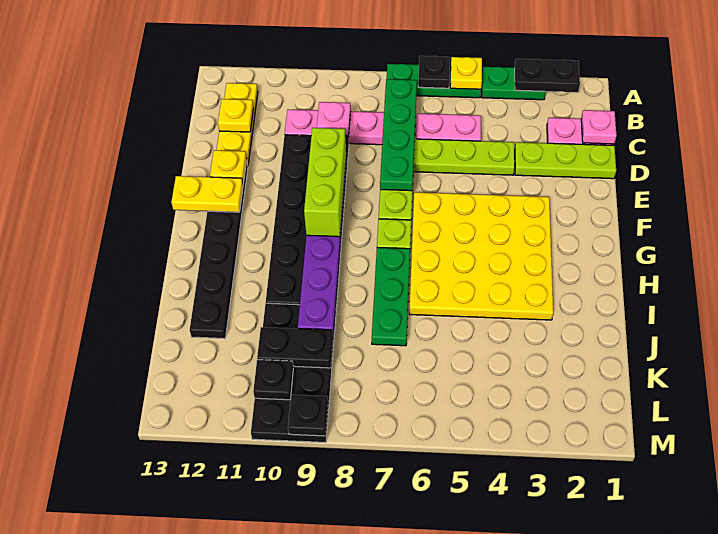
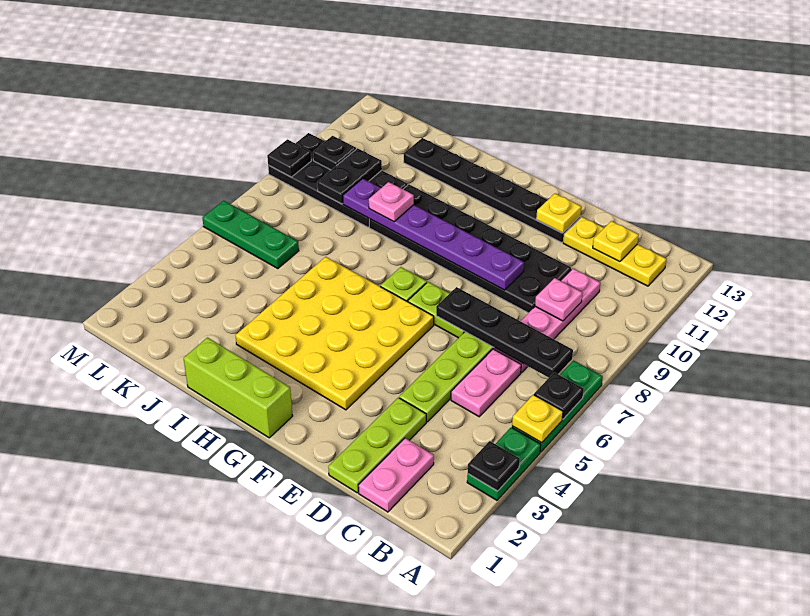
black 1x2 plate [515,59,580,92] -> black 1x1 plate [468,441,520,491]
green 1x4 plate [380,79,417,191] -> black 1x4 plate [436,287,573,378]
pink 1x1 plate [581,110,616,144] -> pink 1x1 plate moved to [369,182,414,222]
lime 1x3 brick [304,128,346,237] -> lime 1x3 brick moved to [184,338,293,438]
yellow 1x2 plate [171,176,243,212] -> none
green 1x3 plate [372,248,410,346] -> green 1x3 plate moved to [203,201,299,269]

